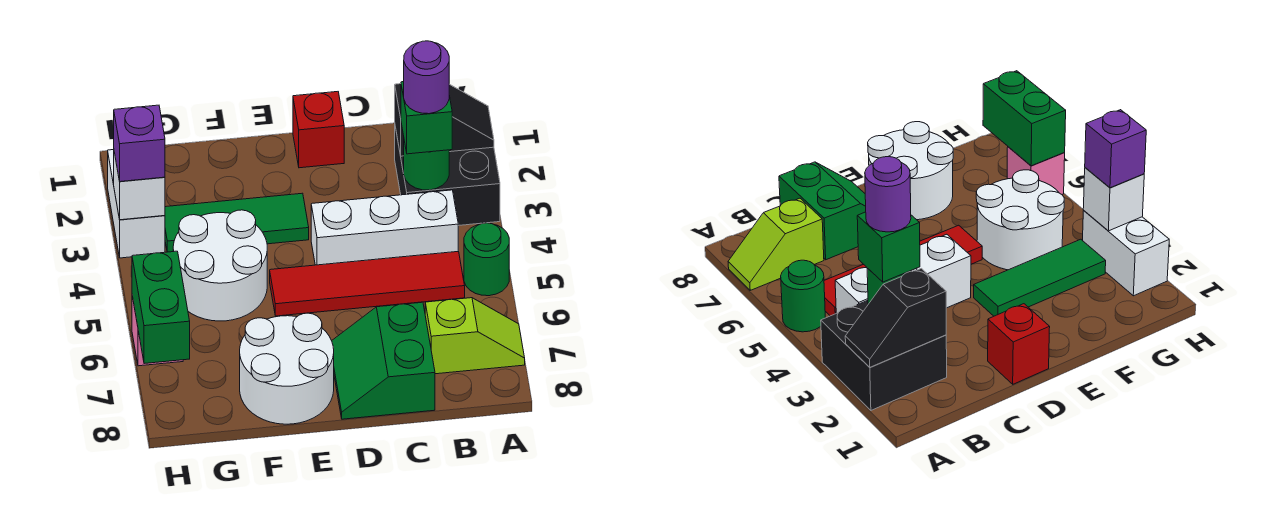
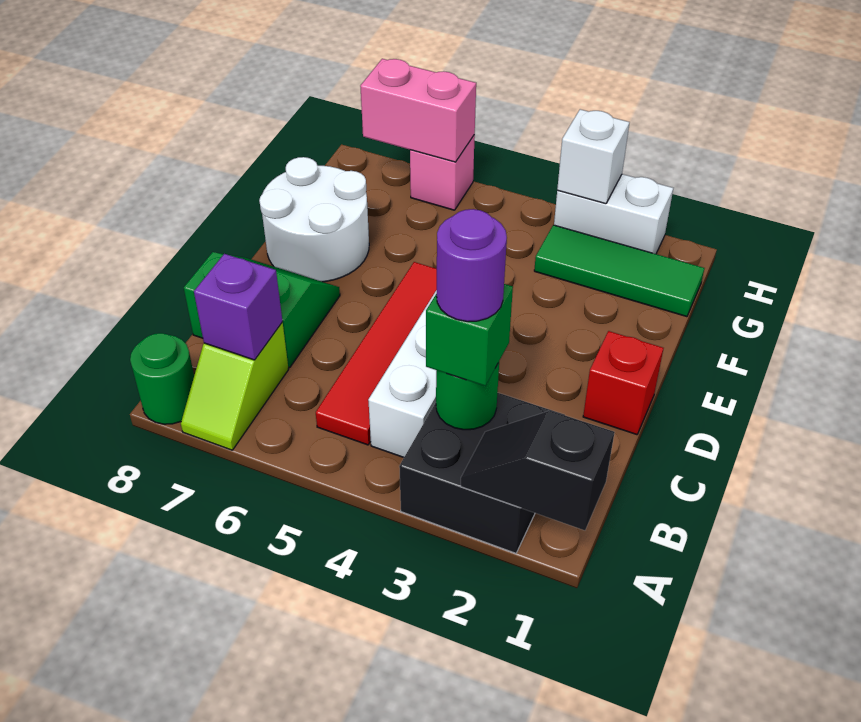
black 1x2 slope [395,84,494,156] -> black 1x2 slope turned to [461,411,615,530]
green 1x1 round brick [464,223,509,296] -> green 1x1 round brick moved to [130,333,194,424]
green 1x3 tile [165,193,309,252] -> green 1x3 tile turned to [534,225,704,317]
white 2x2 round brick [173,210,267,321] -> none
purple 1x1 brick [114,105,165,182] -> purple 1x1 brick moved to [194,254,282,360]
green 1x2 brick [132,251,190,364] -> pink 1x2 brick [360,59,476,162]

